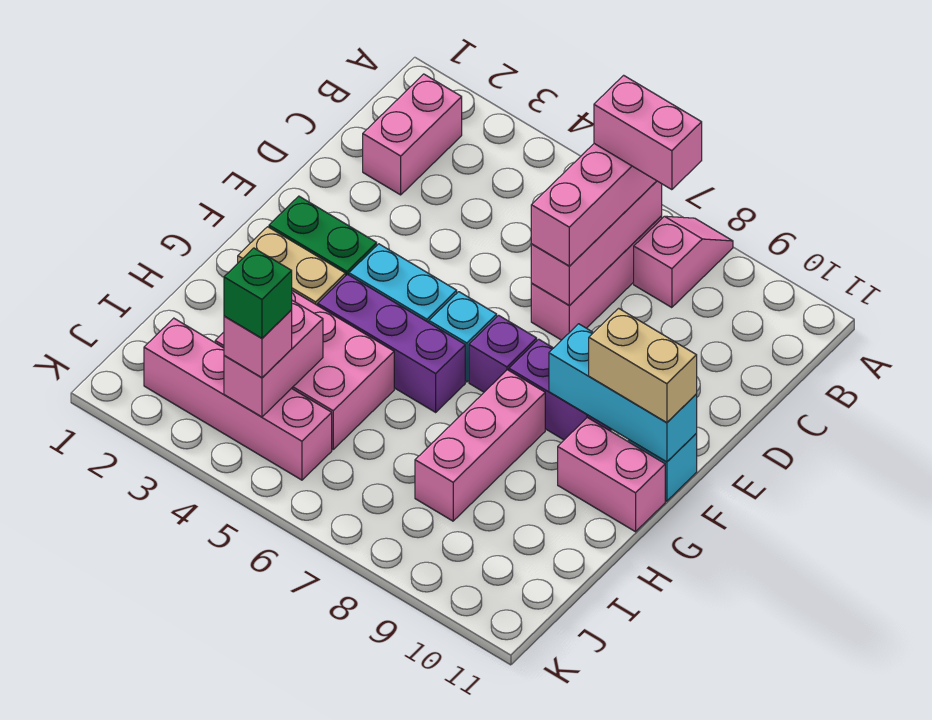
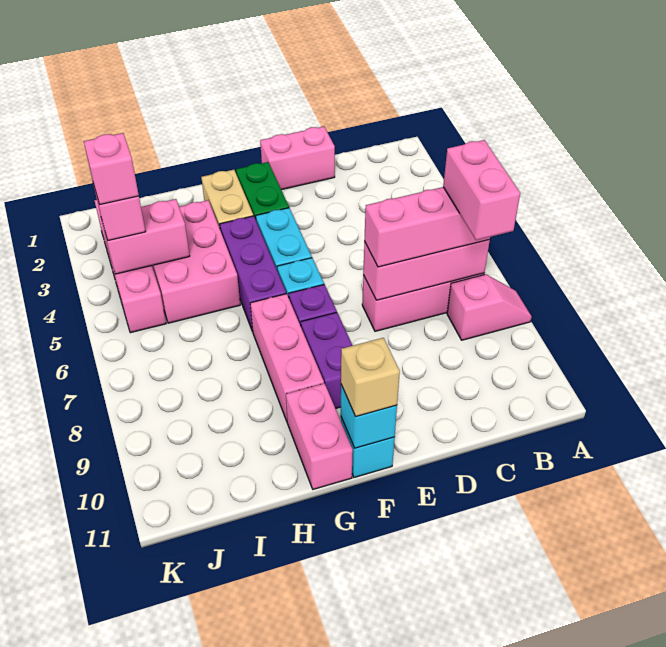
pink 1x2 brick [363,74,462,195] -> pink 1x2 brick moved to [260,126,335,190]
cyan 1x3 brick [549,324,697,462] -> cyan 1x1 brick [341,385,397,448]
tan 1x2 brick [589,308,697,423] -> tan 1x1 brick [341,338,400,416]
pink 1x3 brick [415,370,545,521] -> pink 1x3 brick turned to [250,294,324,421]
green 1x1 brick [224,248,292,338] -> pink 1x1 brick [84,133,139,205]

